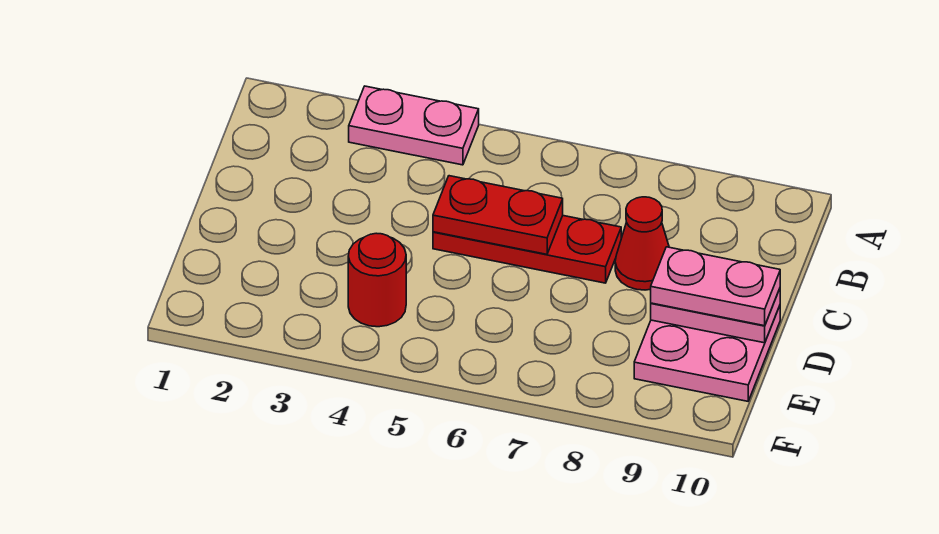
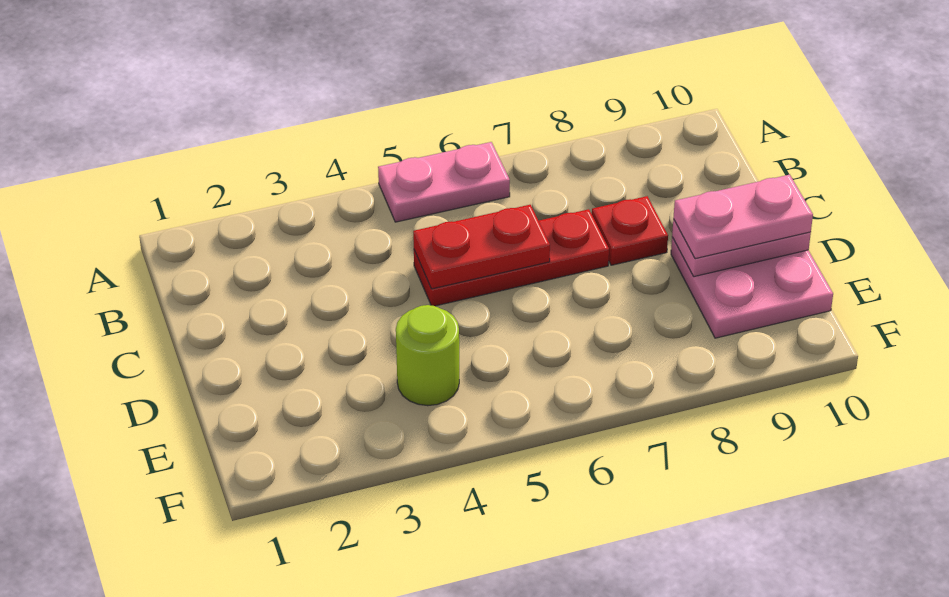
pink 1x2 plate [349,86,479,165] -> pink 1x2 plate moved to [378,142,510,222]
red 1x1 cone [615,197,669,290] -> red 1x1 plate [592,196,668,265]
red 1x1 round brick [348,233,406,327] -> lime 1x1 round brick [396,305,459,406]

